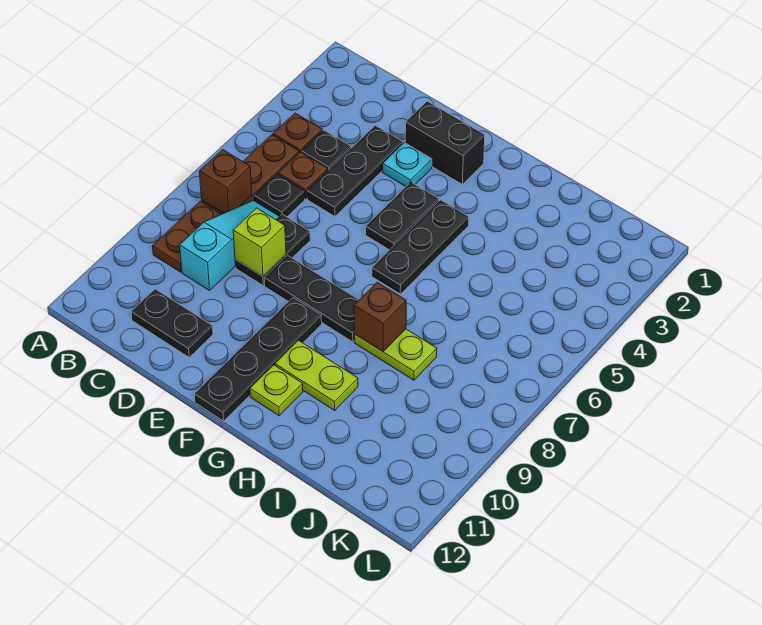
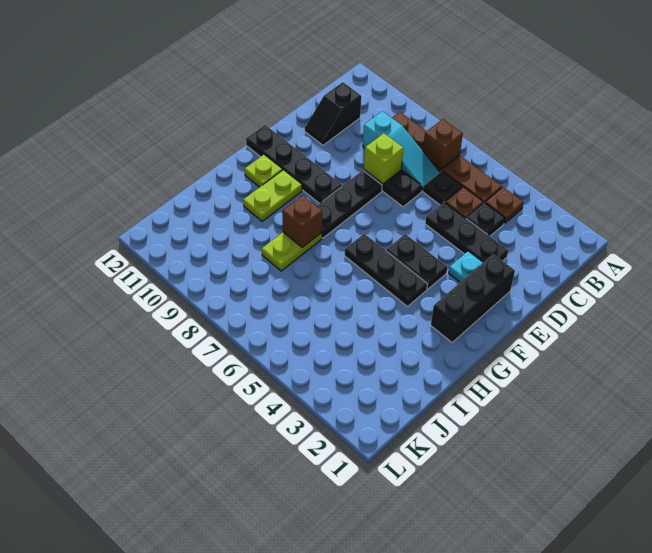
black 1x2 plate [131,289,213,357] -> black 1x2 slope [305,82,361,145]
black 1x2 brick [405,101,485,184] -> black 1x3 brick [431,254,515,342]

